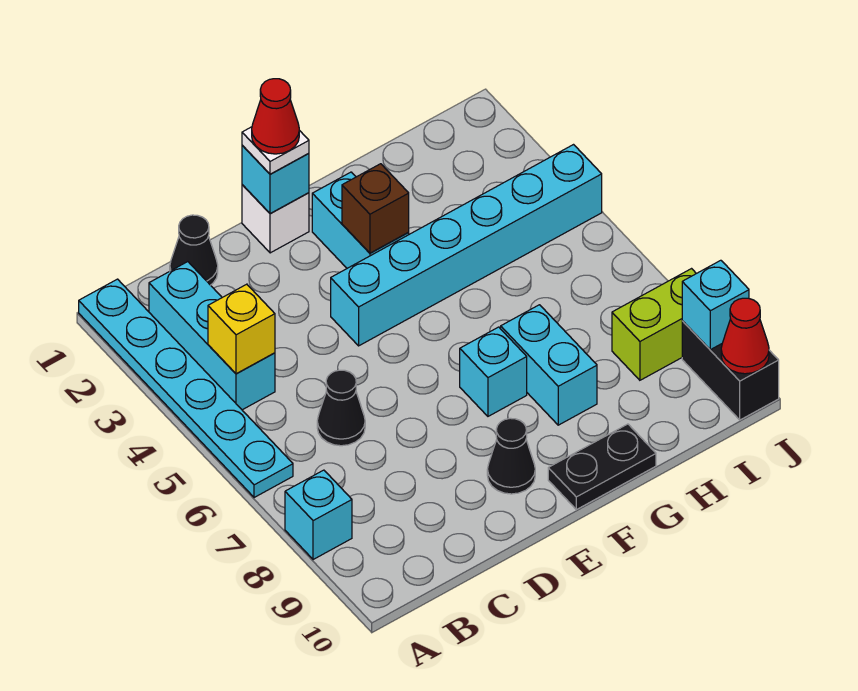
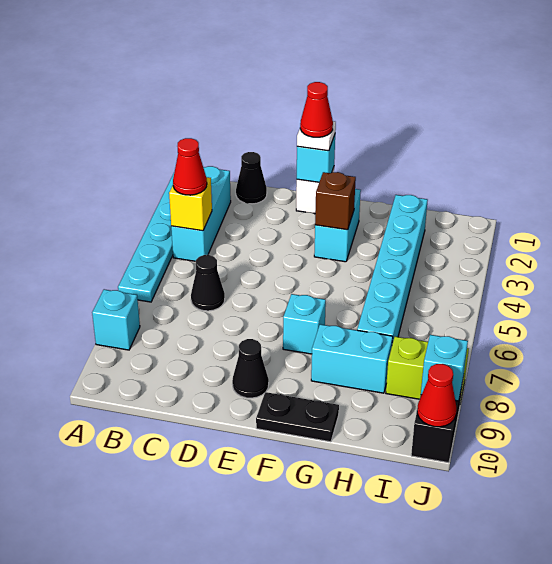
none -> red 1x1 cone [173,138,207,195]
cyan 1x6 brick [331,145,602,346] -> cyan 1x6 brick turned to [357,195,428,344]
cyan 1x2 brick [501,305,597,425] -> cyan 1x2 brick turned to [311,324,393,393]

